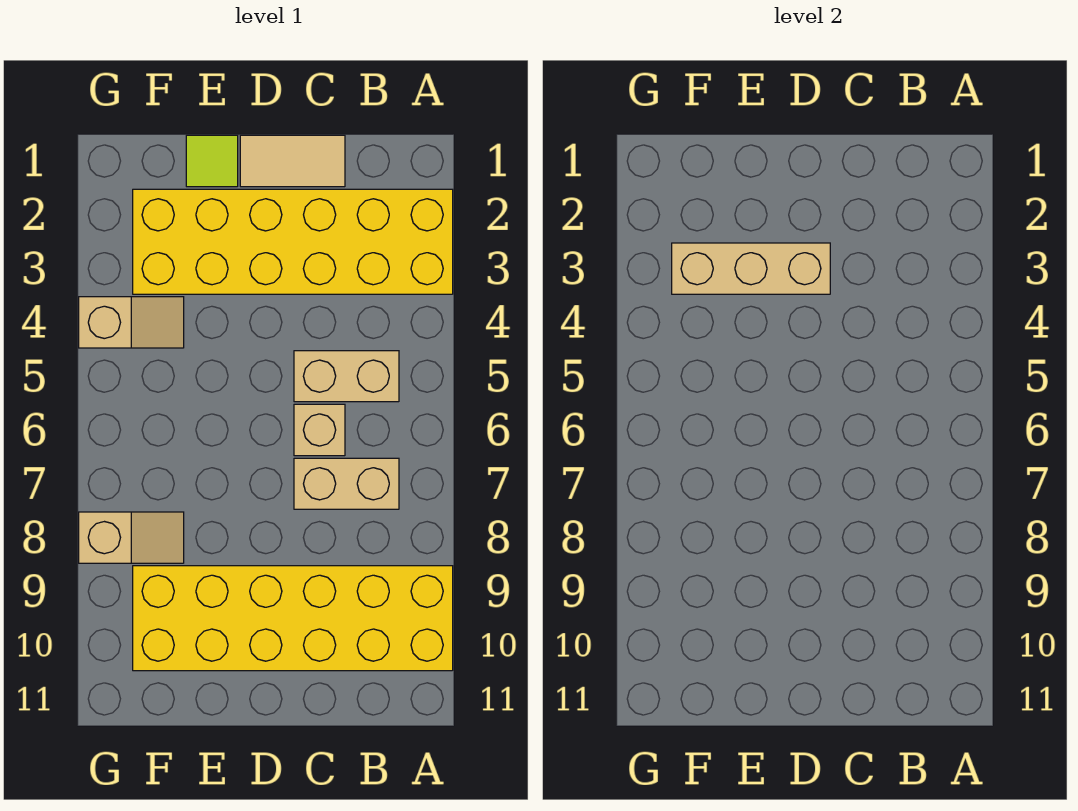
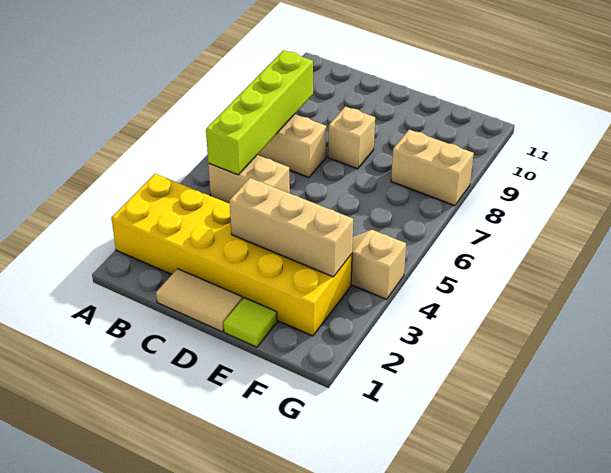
yellow 2x6 brick [133,566,453,671] -> none
none -> lime 1x4 brick [206,50,313,175]
tan 1x1 brick [294,404,345,456] -> tan 1x1 brick moved to [328,107,375,169]
tan 1x2 slope [79,512,184,563] -> tan 1x2 brick [391,130,474,206]

